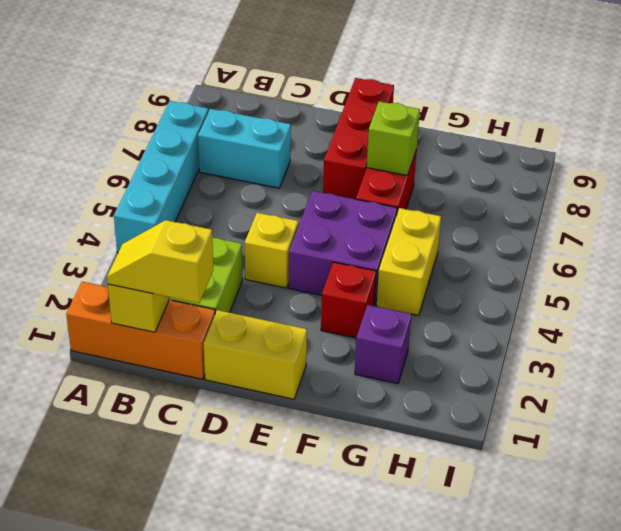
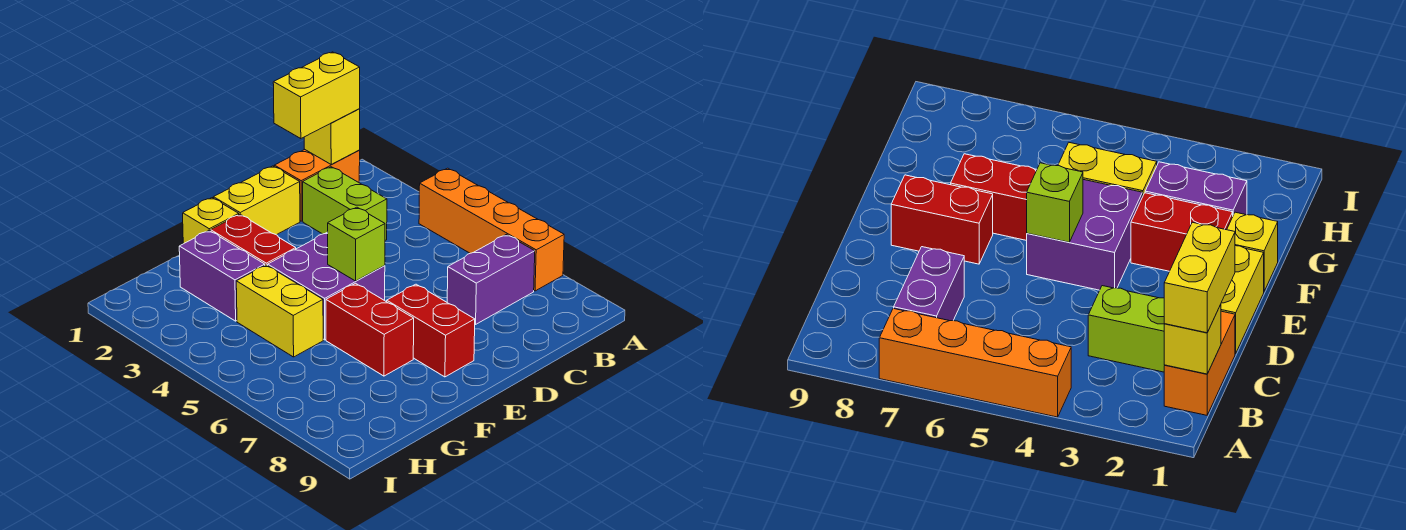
orange 1x3 brick [66,282,215,379] -> orange 1x2 brick [274,149,360,221]
cyan 1x4 brick [114,101,208,253] -> orange 1x4 brick [419,168,564,291]
yellow 1x2 slope [107,220,213,303] -> yellow 1x2 brick [273,52,360,139]
cyan 1x2 brick [198,109,291,188] -> purple 1x2 brick [447,235,535,324]
yellow 1x1 brick [245,213,298,288] -> yellow 1x1 brick moved to [183,198,239,244]
red 1x3 brick [323,78,394,199] -> red 1x2 brick [387,284,475,377]
red 1x1 brick [321,262,376,338] -> red 1x2 brick [211,214,296,266]
lime 1x1 brick [367,101,420,175] -> lime 1x1 brick moved to [328,207,385,281]
purple 1x1 brick [355,305,411,384] -> purple 1x2 brick [179,231,265,321]

